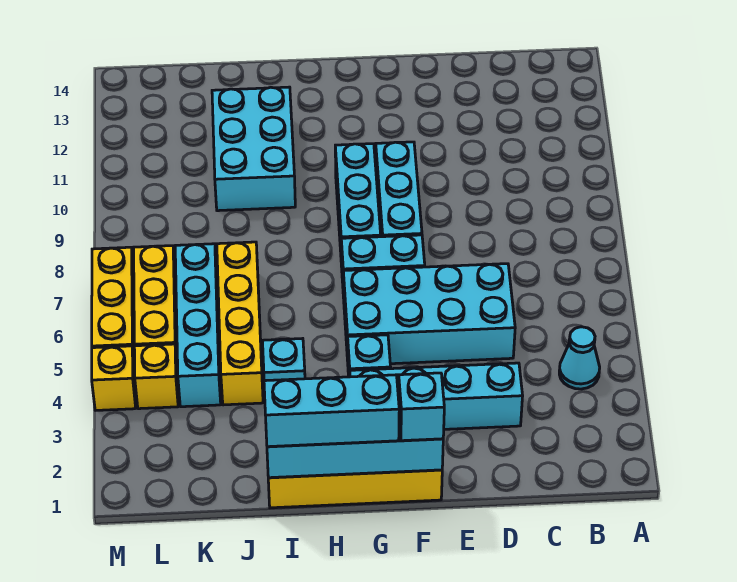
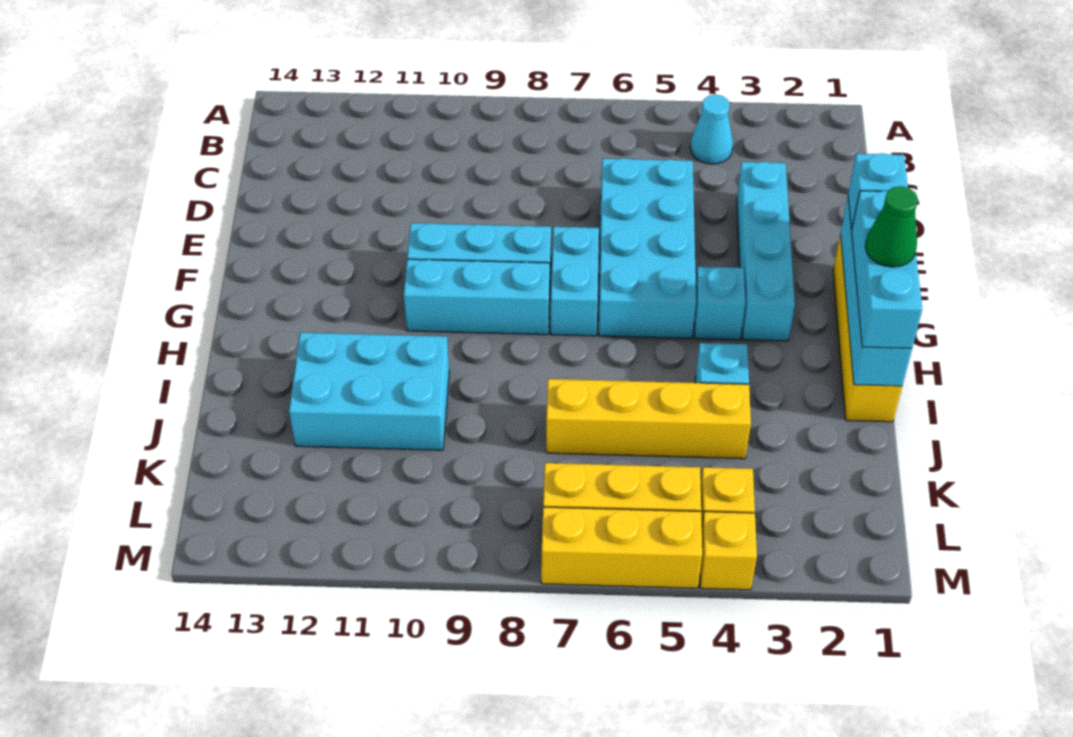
none -> green 1x1 cone [865,186,918,267]
cyan 1x4 brick [175,244,221,407] -> none

